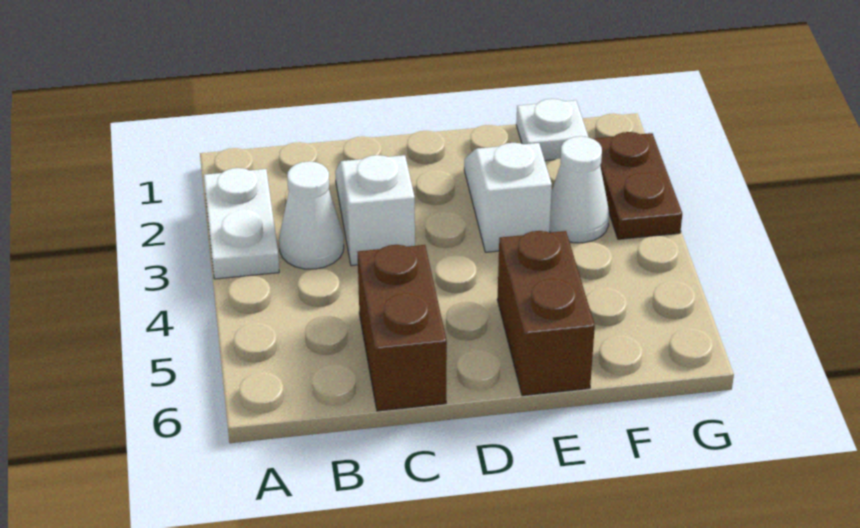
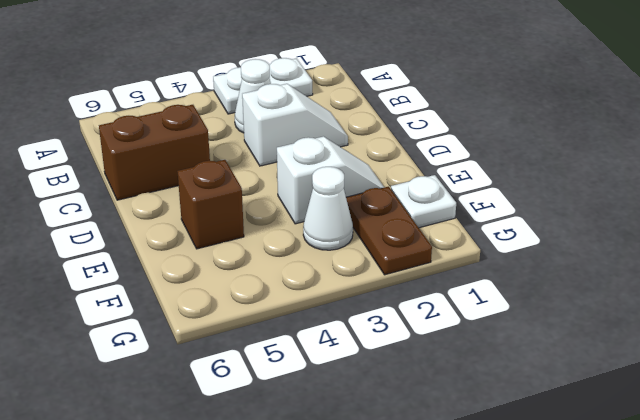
brown 1x2 brick [497,231,595,396] -> brown 1x1 brick [177,160,244,249]
brown 1x2 plate [594,132,682,239] -> brown 1x2 plate turned to [346,187,432,275]

